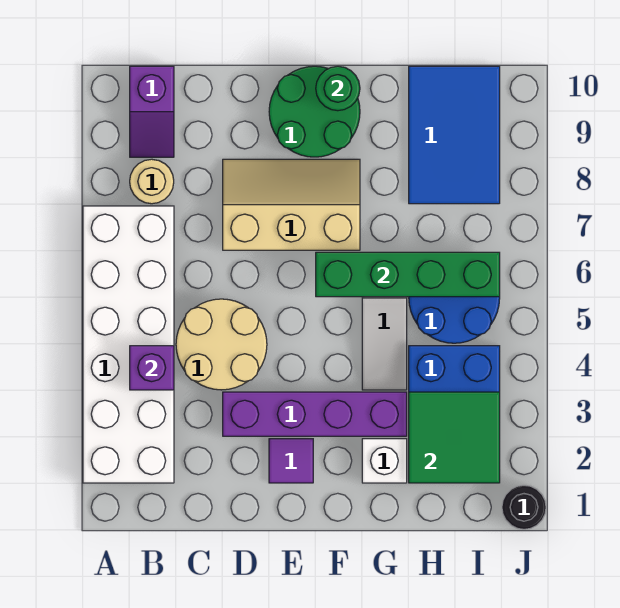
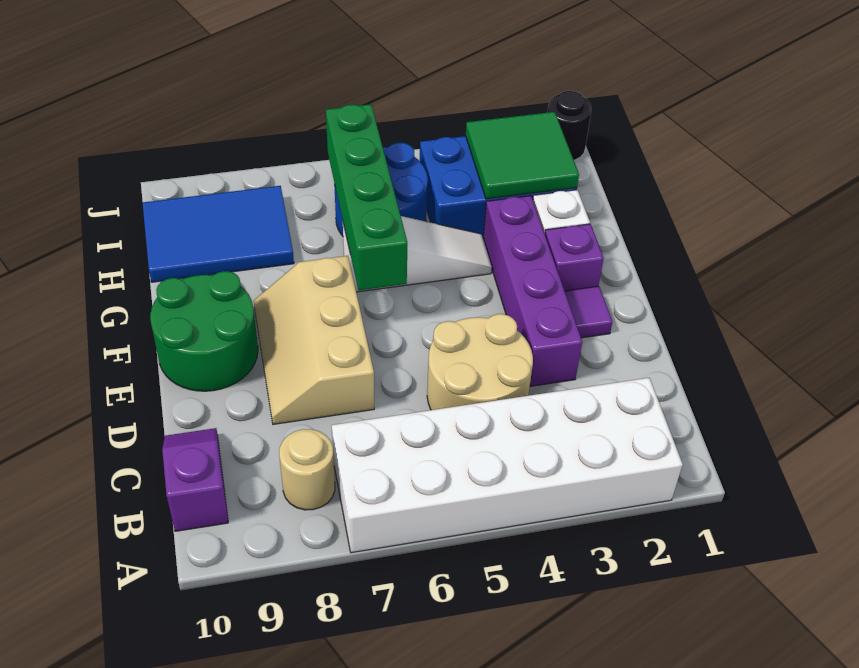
purple 1x1 brick [130,346,174,390] -> purple 1x1 brick moved to [545,224,604,291]
purple 1x2 slope [130,66,174,157] -> purple 1x2 slope turned to [162,428,228,531]
green 1x1 round brick [316,66,360,111] -> none

